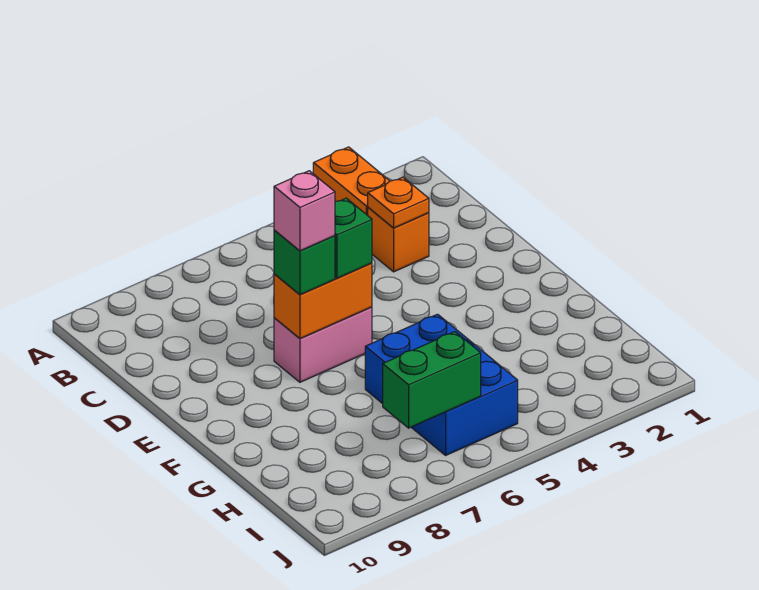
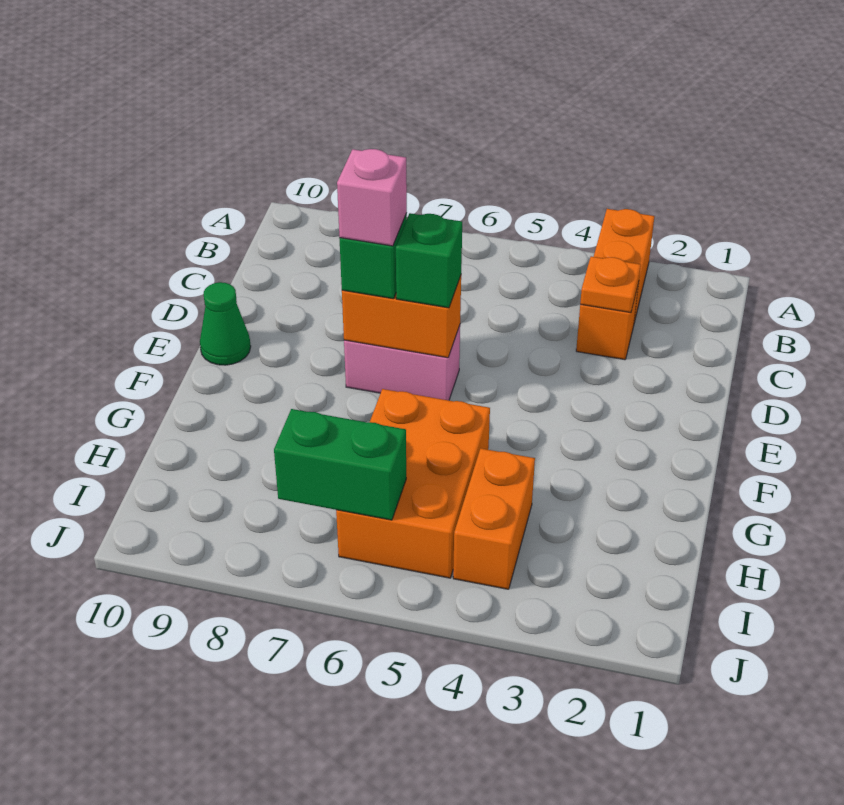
none -> green 1x1 cone [200,282,251,365]
blue 2x3 brick [365,314,518,455] -> orange 2x3 brick [336,389,490,578]
none -> orange 1x2 brick [453,448,535,589]

